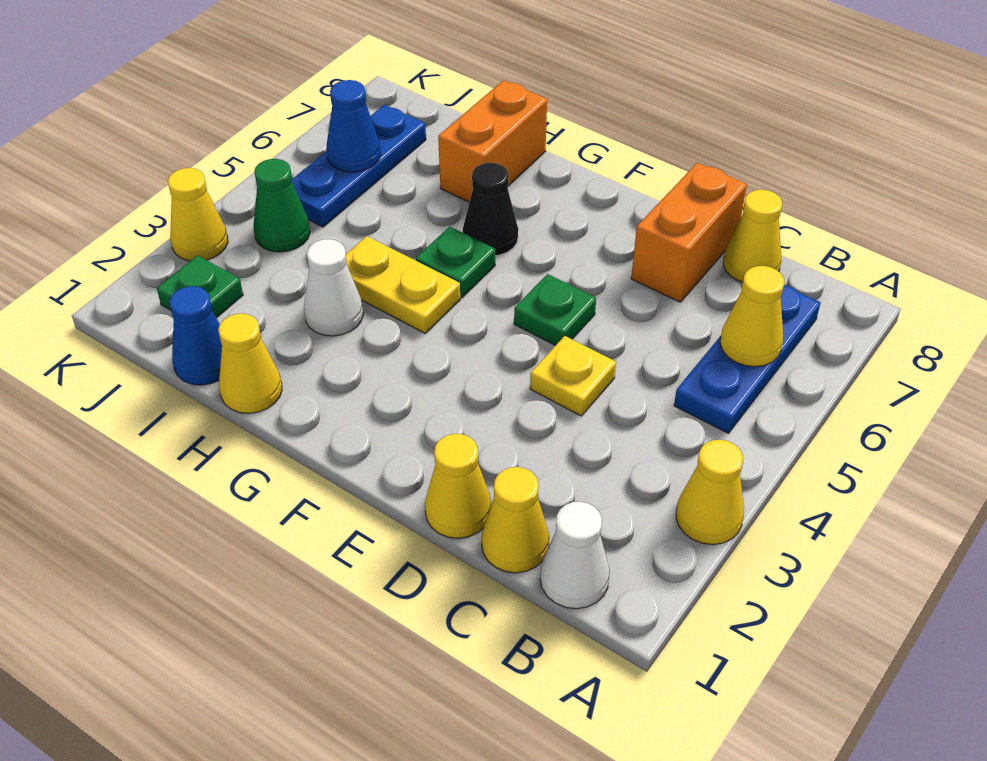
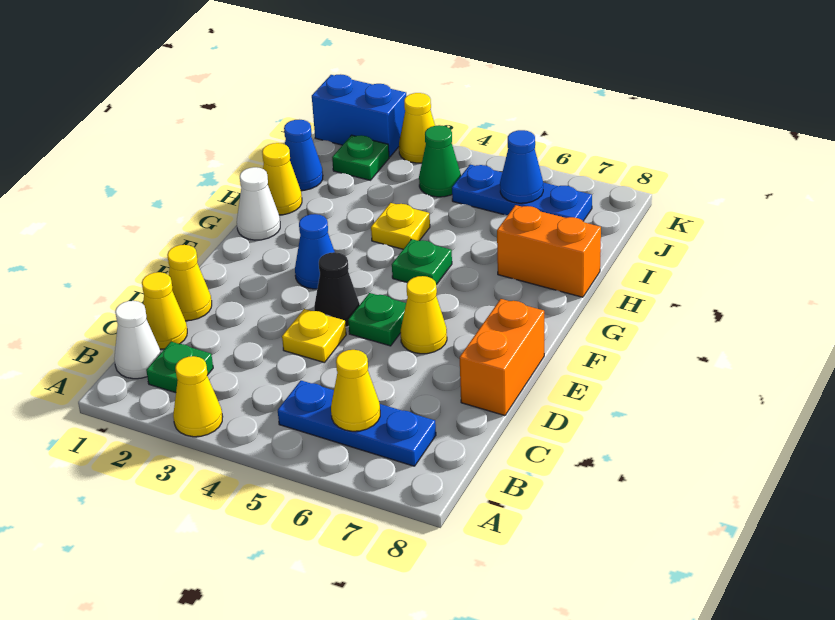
none -> green 1x1 plate [146,342,213,393]
yellow 1x1 cone [723,190,782,282] -> yellow 1x1 cone moved to [401,276,447,354]
orange 1x2 brick [631,163,747,302] -> orange 1x2 brick turned to [460,299,544,416]
none -> blue 1x1 cone [295,214,335,289]
yellow 1x2 plate [346,236,460,333] -> yellow 1x1 plate [371,203,430,249]
black 1x1 cone [463,163,518,256] -> black 1x1 cone moved to [314,252,360,327]
white 1x1 cone [304,239,363,336] -> white 1x1 cone moved to [237,167,280,240]
none -> blue 1x2 brick [312,74,406,157]

